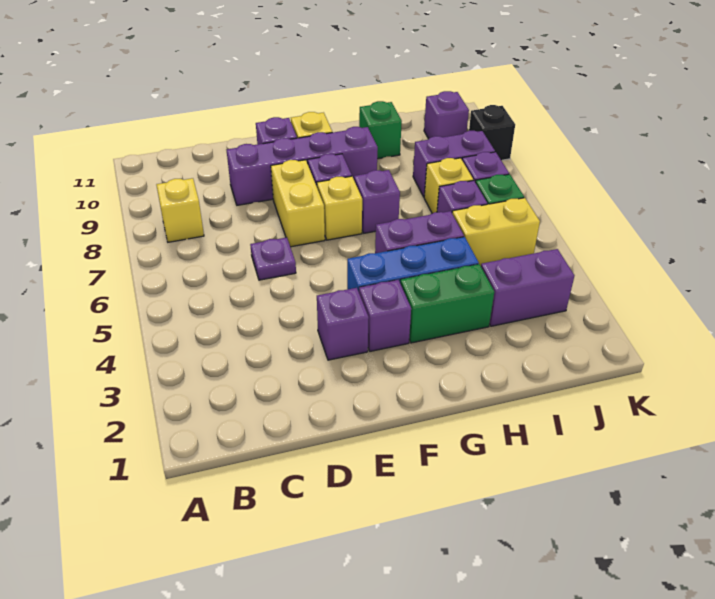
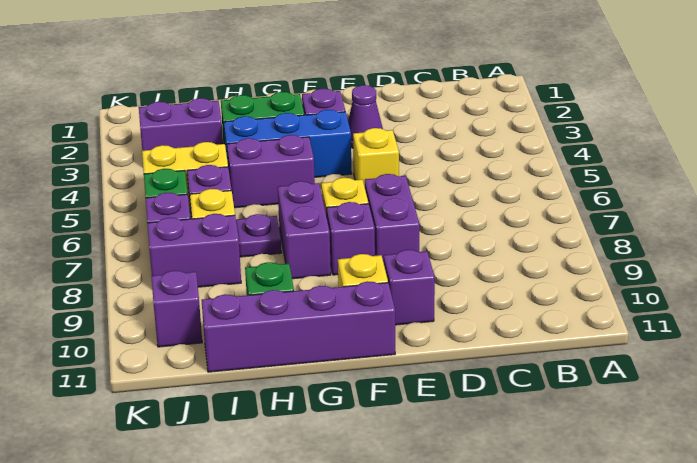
yellow 1x1 brick [156,178,204,242] -> yellow 1x1 brick moved to [353,128,399,187]
purple 1x1 plate [250,237,296,280] -> purple 1x1 plate moved to [236,214,282,257]
purple 1x4 brick [227,127,378,205] -> purple 1x4 brick moved to [202,281,395,372]
purple 1x1 brick [317,288,369,360] -> purple 1x1 cone [348,85,383,148]
yellow 1x2 brick [271,160,325,247] -> purple 1x2 brick [365,174,420,263]
purple 1x1 brick [354,170,400,233] -> purple 1x2 brick [278,181,331,279]
black 1x1 brick [469,105,515,160] -> none

